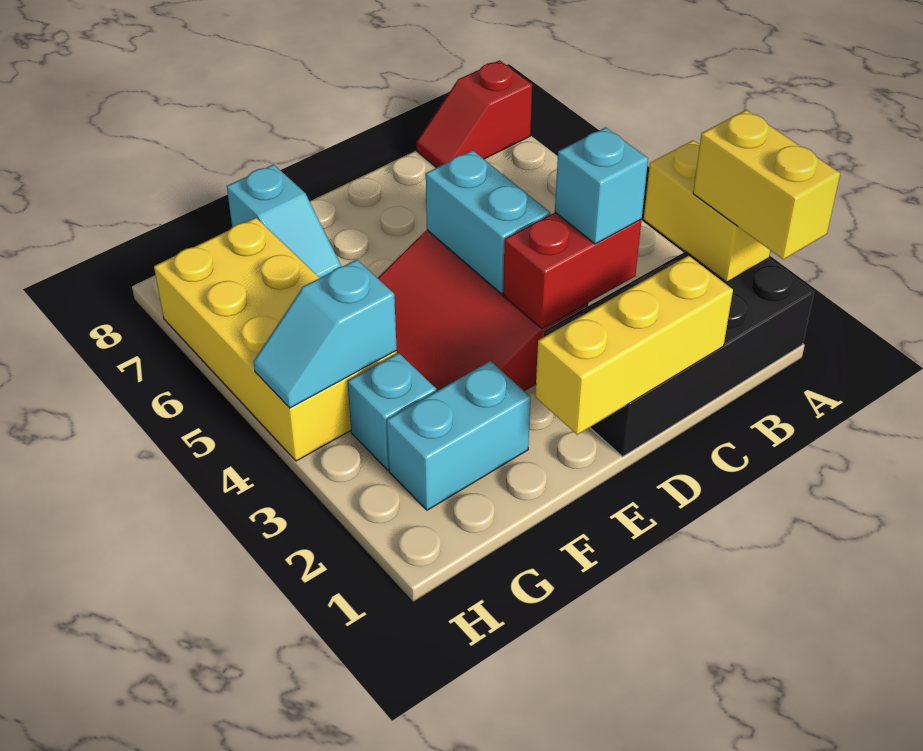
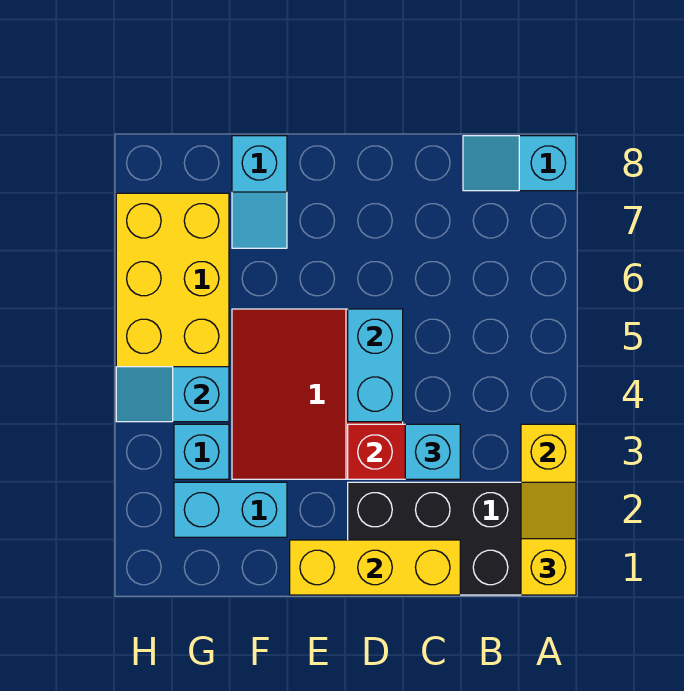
yellow 1x2 brick [693,110,840,259] -> yellow 1x2 slope [521,482,576,595]
red 1x2 slope [416,60,532,168] -> cyan 1x2 slope [463,136,576,191]

